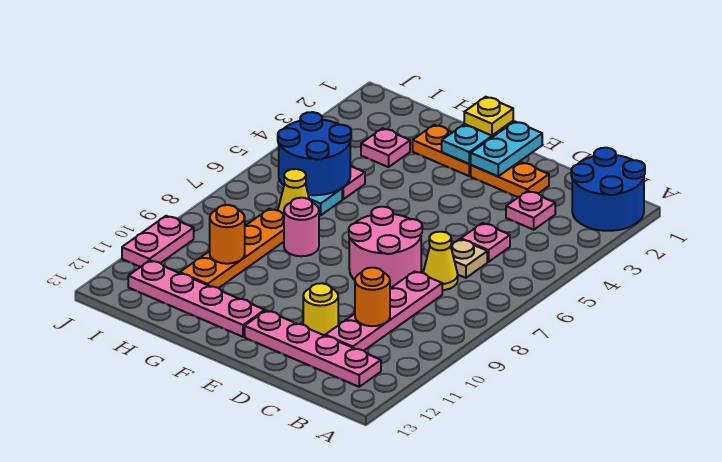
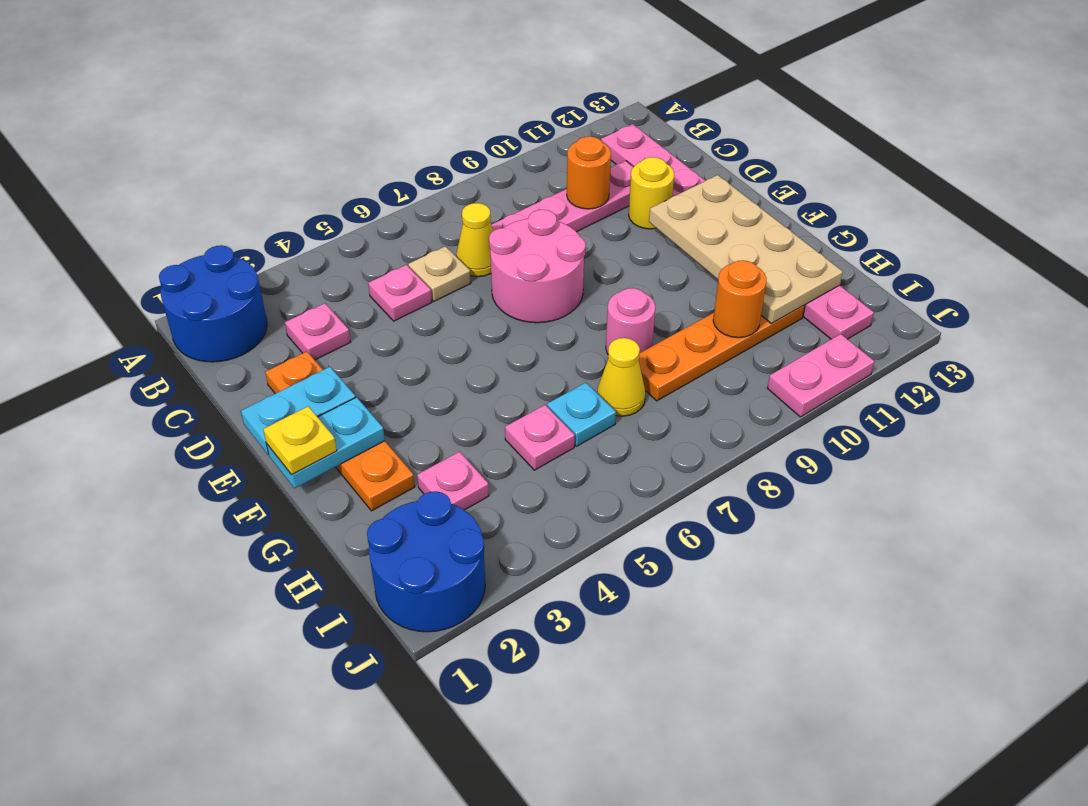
none -> tan 2x4 plate [649,175,843,324]
blue 2x2 round brick [278,112,351,195] -> blue 2x2 round brick moved to [367,491,485,632]

